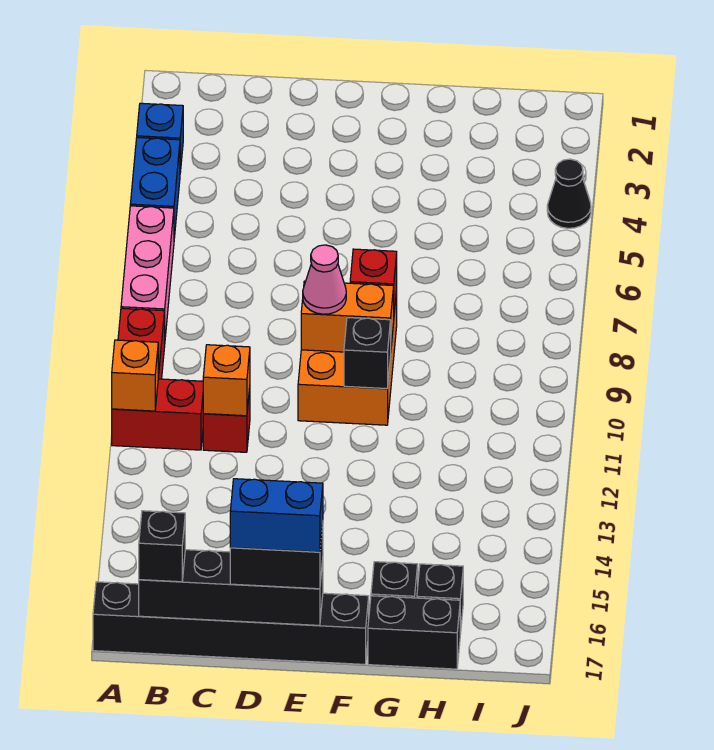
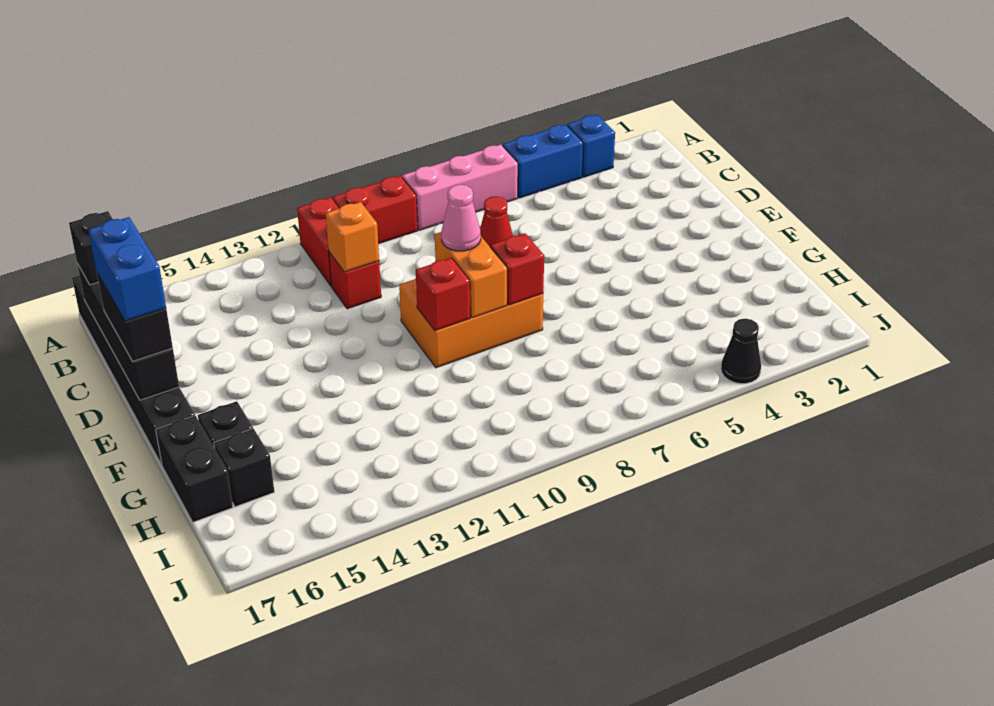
orange 1x1 brick [112,340,158,411] -> none
none -> red 1x1 cone [480,196,513,246]
black 1x1 brick [344,318,391,389] -> red 1x1 brick [416,258,470,330]

